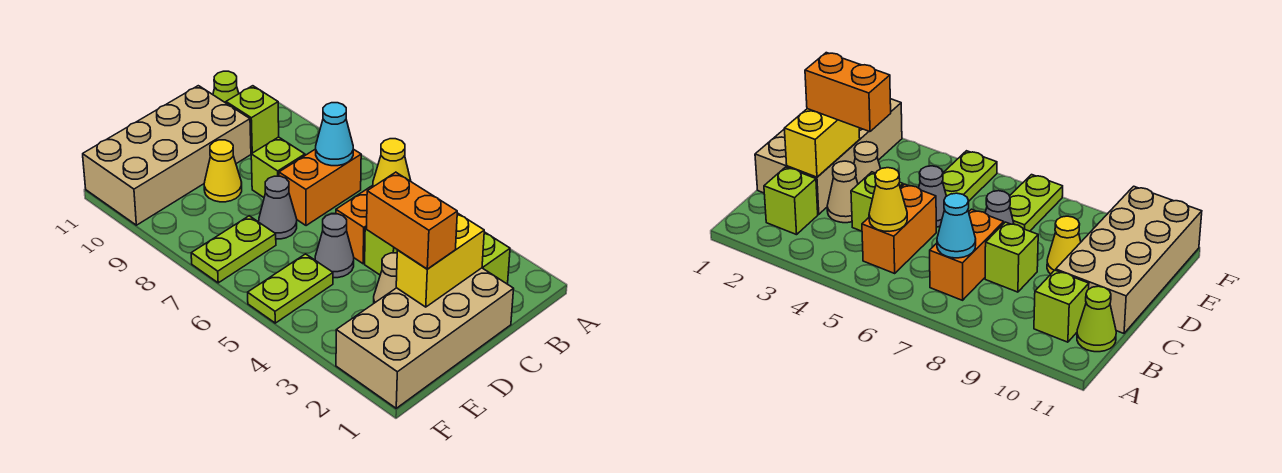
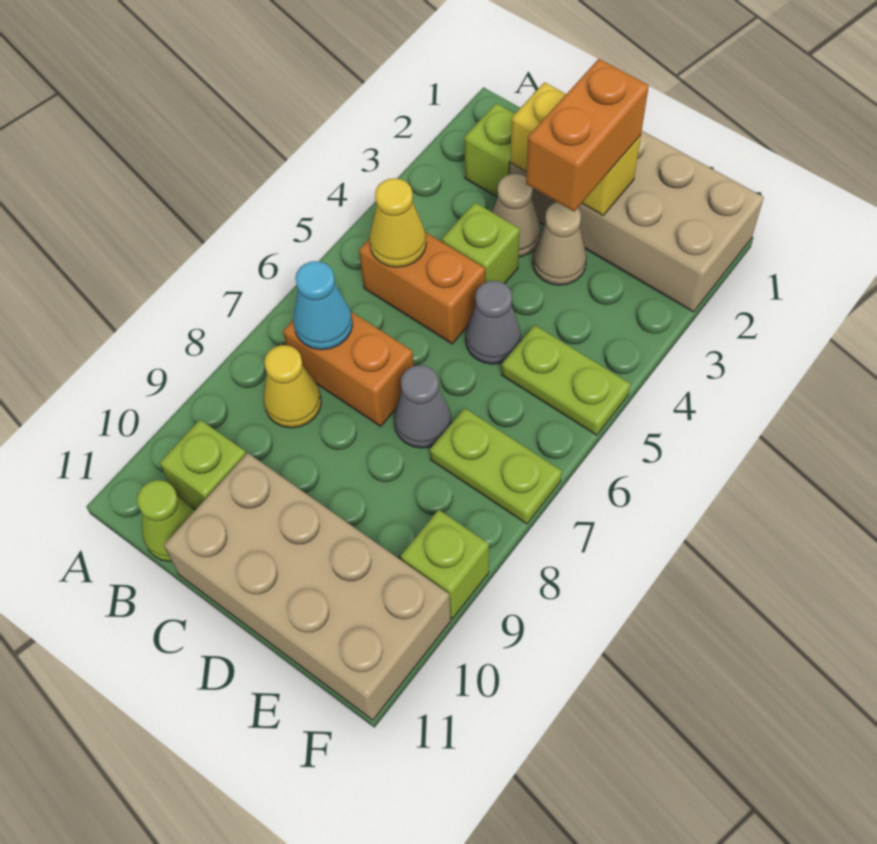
lime 1x1 brick [251,137,305,197] -> lime 1x1 brick moved to [401,510,489,619]
yellow 1x1 cone [204,140,242,202] -> yellow 1x1 cone moved to [264,345,321,428]

